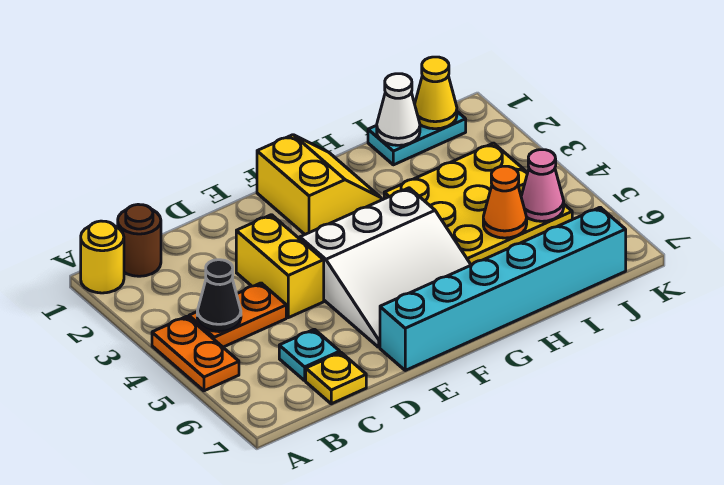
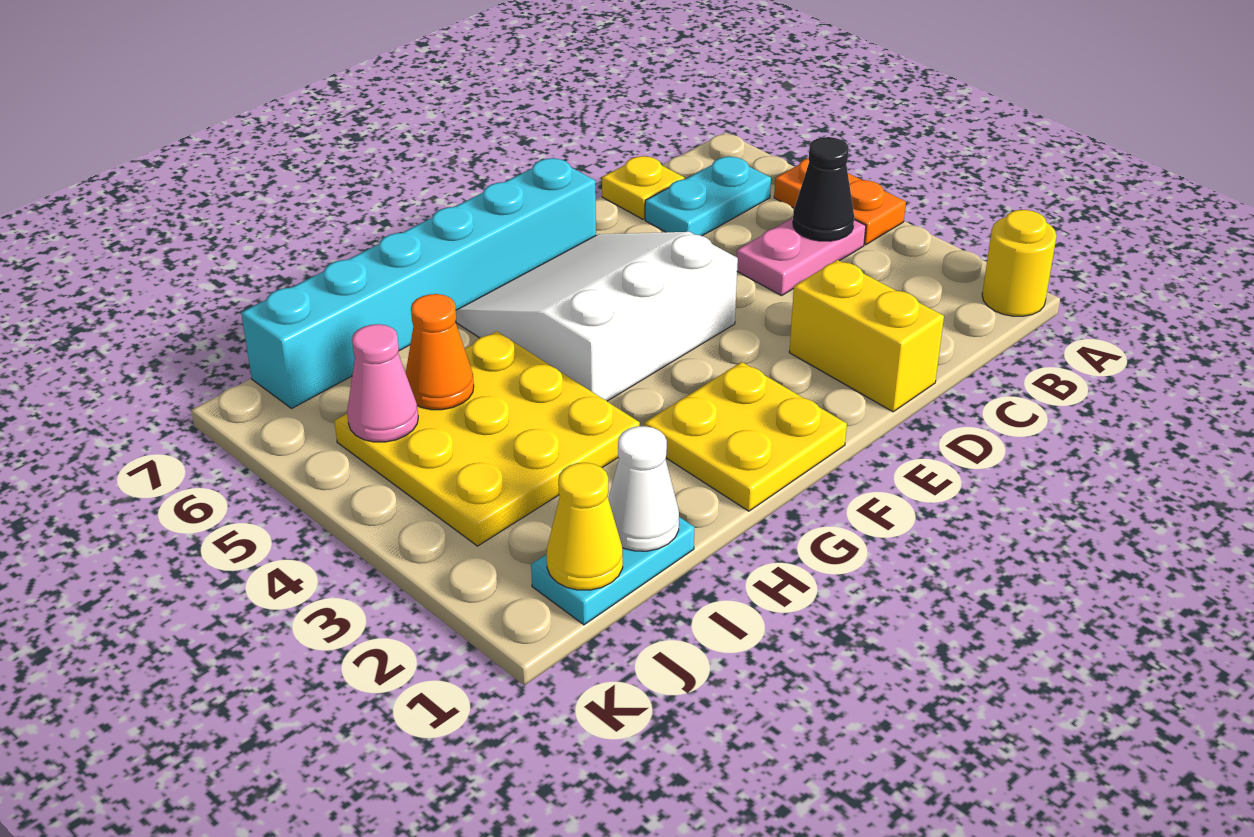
brown 1x1 round brick [118,204,161,276] -> none
orange 1x2 plate [189,283,286,347] -> pink 1x2 plate [736,218,866,296]
cyan 1x1 plate [279,329,340,381] -> cyan 1x2 plate [645,156,771,236]
yellow 1x2 brick [236,215,324,318] -> yellow 1x2 brick moved to [789,260,944,412]
yellow 2x2 slope [257,135,381,234] -> yellow 2x2 plate [645,362,847,511]

